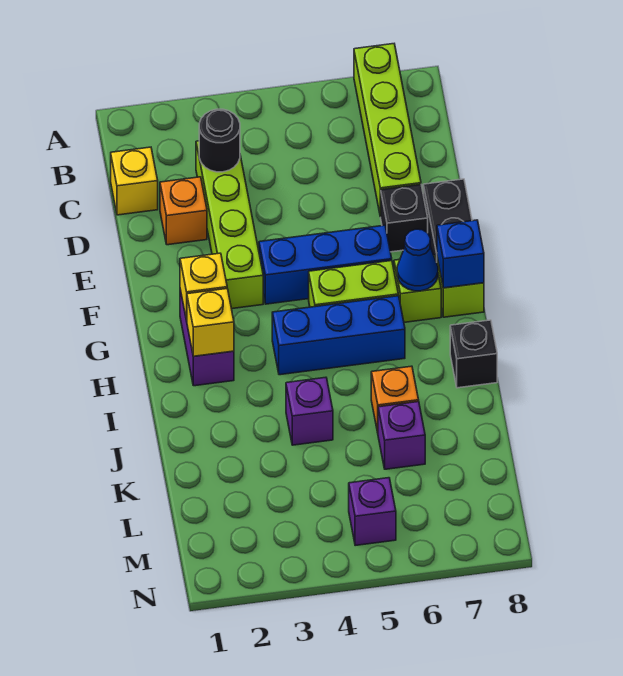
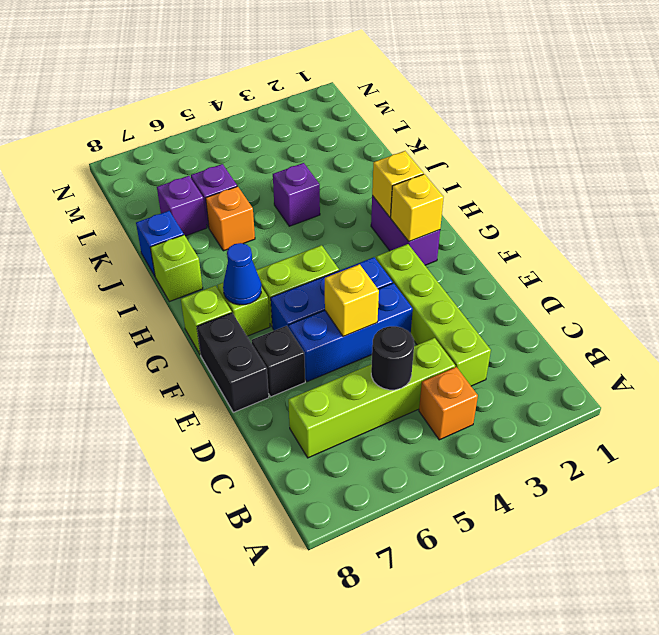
lime 1x4 brick [354,44,421,217] -> lime 1x4 brick turned to [288,338,455,458]
yellow 1x1 brick [111,147,158,215] -> yellow 1x1 brick moved to [325,264,379,337]
black 1x1 round brick [199,109,240,172] -> black 1x1 round brick moved to [371,326,414,390]
orange 1x1 brick [160,177,207,245] -> orange 1x1 brick moved to [419,367,478,440]
blue 1x1 brick [437,220,484,288] -> blue 1x1 brick moved to [136,211,184,276]
blue 1x3 brick [272,296,405,375] -> blue 1x3 brick moved to [289,283,413,382]
black 1x1 brick [450,320,497,388] -> lime 1x1 brick [150,235,203,302]
purple 1x1 brick [349,478,396,546] -> purple 1x1 brick moved to [157,176,207,236]

